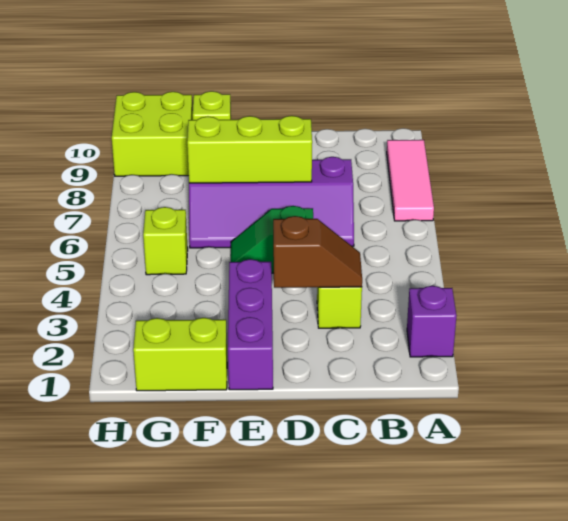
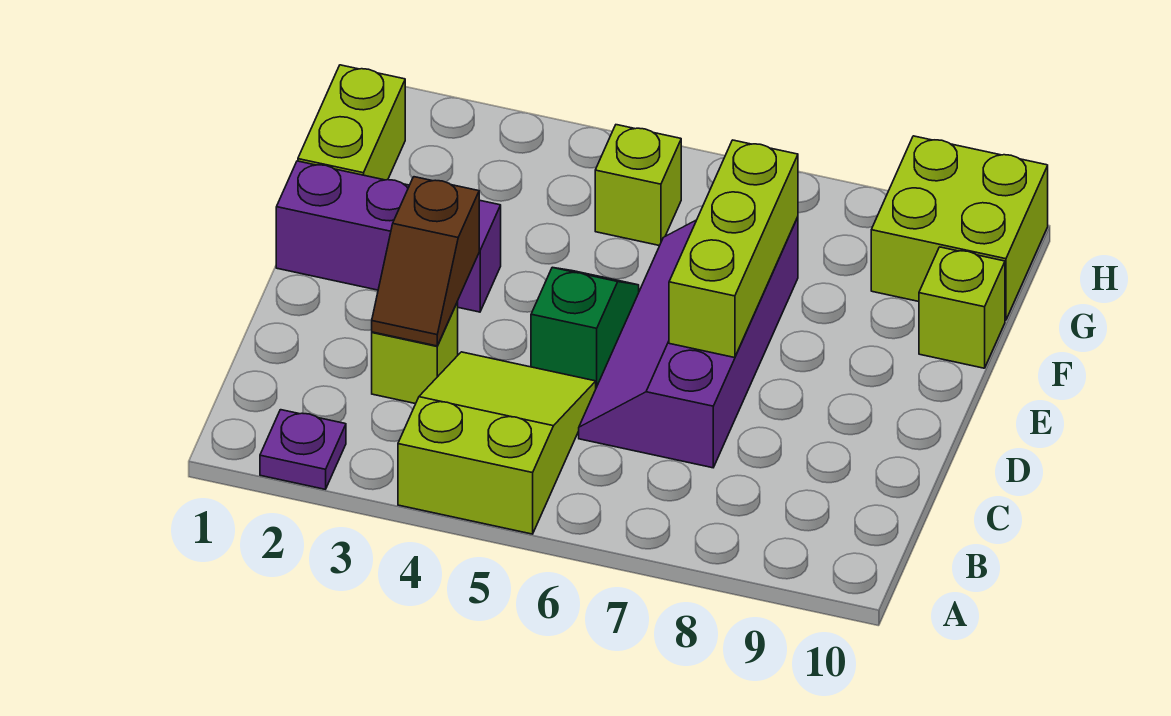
purple 1x1 brick [407,286,456,357] -> purple 1x1 plate [260,410,346,489]
none -> lime 2x3 slope [398,352,596,534]
pink 1x3 tile [387,140,434,221] -> none

